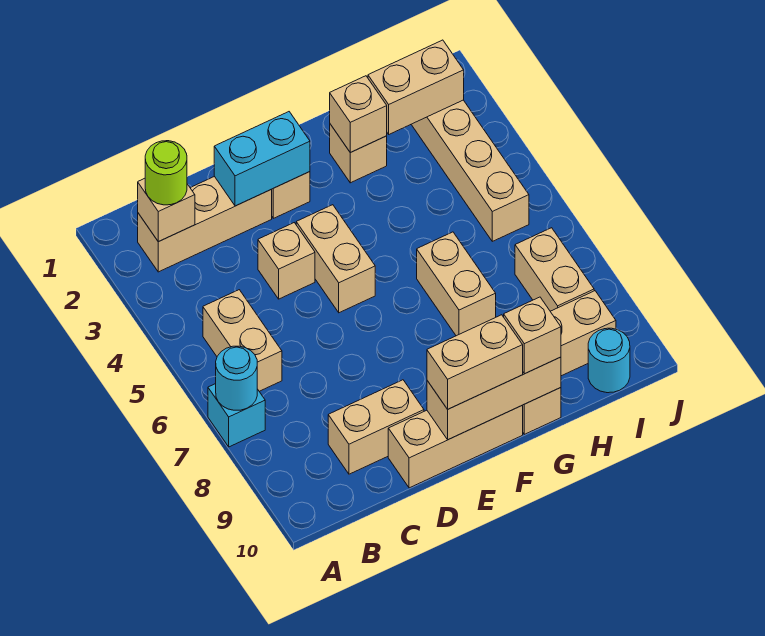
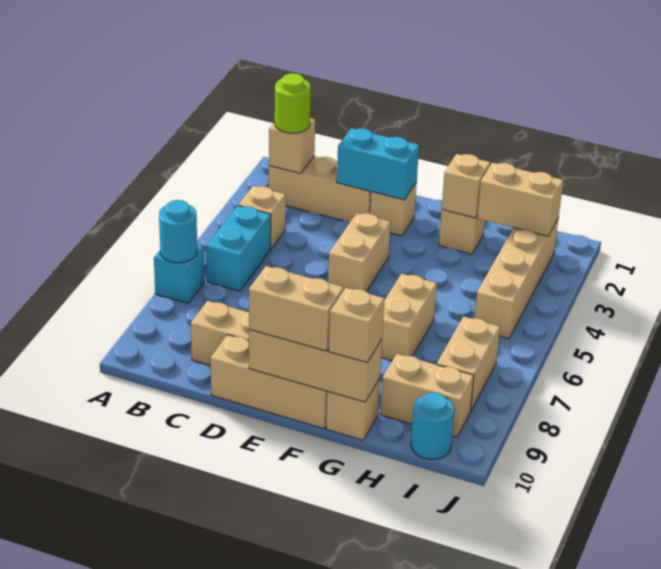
tan 1x2 brick [203,290,282,391] -> cyan 1x2 brick [206,206,271,291]
tan 1x1 brick [258,223,315,299] -> tan 1x1 brick moved to [238,186,286,249]

